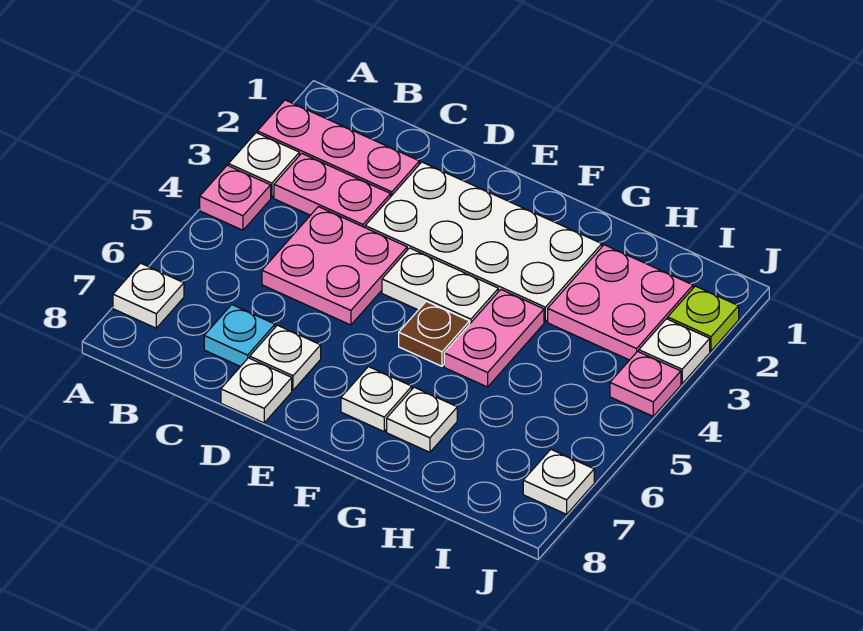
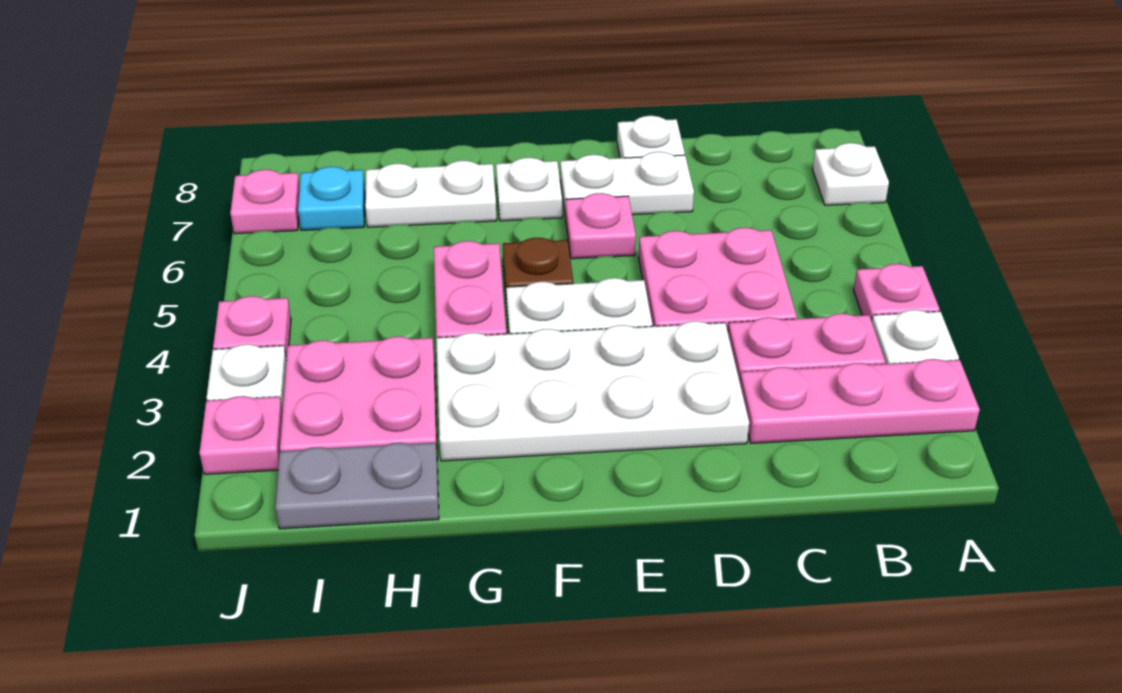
cyan 1x1 plate [204,305,275,367] -> cyan 1x1 plate moved to [298,167,365,230]
white 1x1 plate [250,325,321,390] -> white 1x2 plate [560,152,694,217]
none -> pink 1x1 plate [566,193,636,259]
white 1x1 plate [387,387,457,452] -> white 1x2 plate [365,161,497,227]
none -> grey 1x2 plate [276,443,439,529]
lime 1x1 plate [668,286,739,351] -> pink 1x1 plate [199,396,283,474]
white 1x1 plate [523,450,594,514] -> pink 1x1 plate [230,170,300,234]

